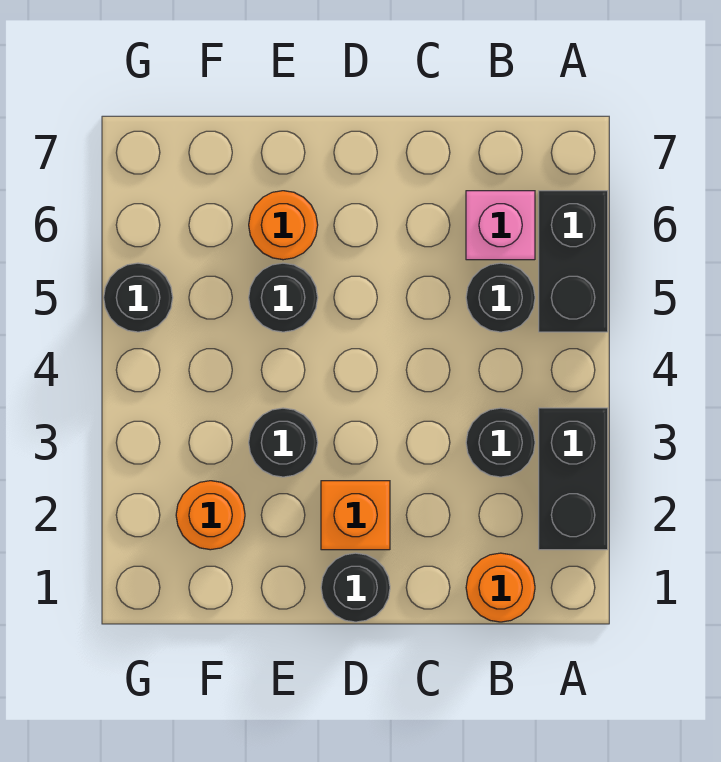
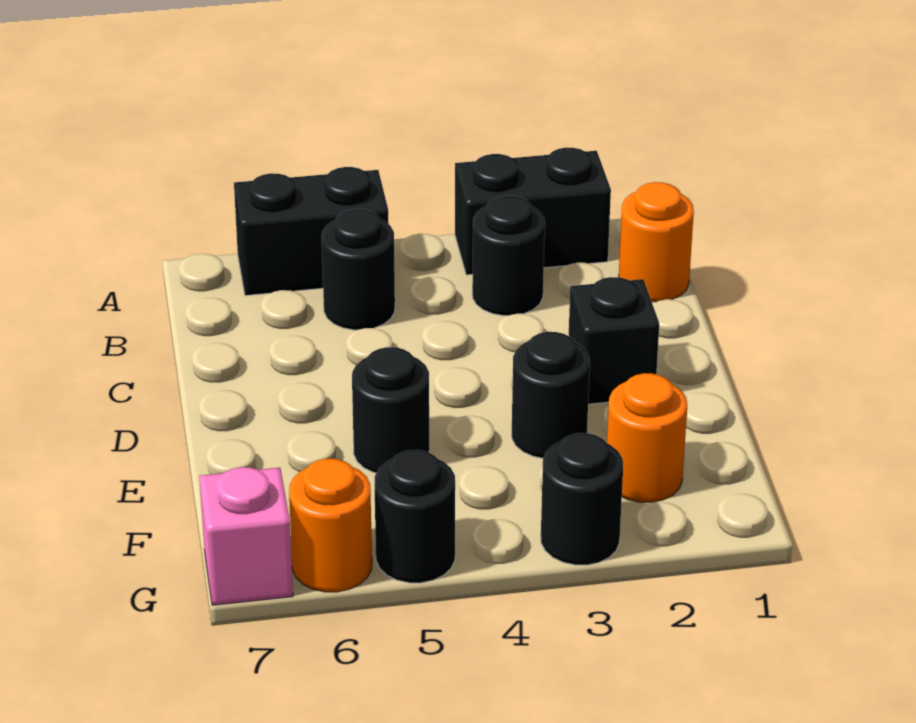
pink 1x1 brick [466,191,535,260] -> pink 1x1 brick moved to [199,467,293,605]
black 1x1 round brick [321,553,390,622] -> black 1x1 round brick moved to [541,433,623,565]
orange 1x1 brick [321,481,390,550] -> black 1x1 brick [569,277,659,404]
orange 1x1 round brick [249,191,318,260] -> orange 1x1 round brick moved to [289,459,372,592]

